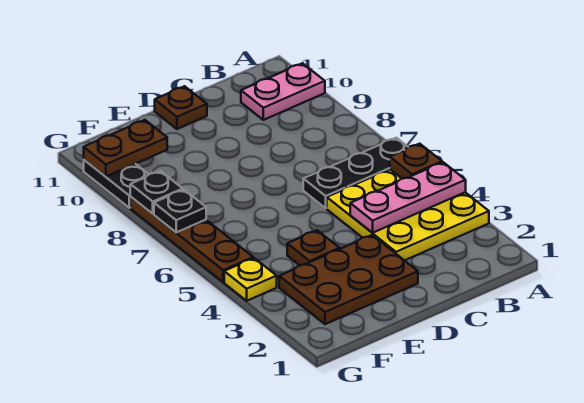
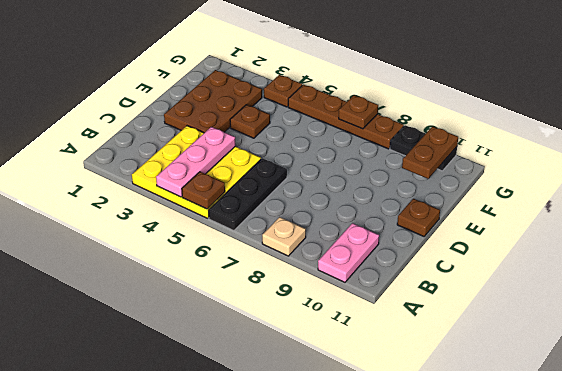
none -> tan 1x1 plate [262,217,306,256]
yellow 1x1 plate [224,258,277,301] -> brown 1x1 plate [264,75,302,107]
black 1x1 plate [154,190,206,232] -> brown 1x1 plate [339,95,378,129]
black 1x1 plate [130,171,183,214] -> none

